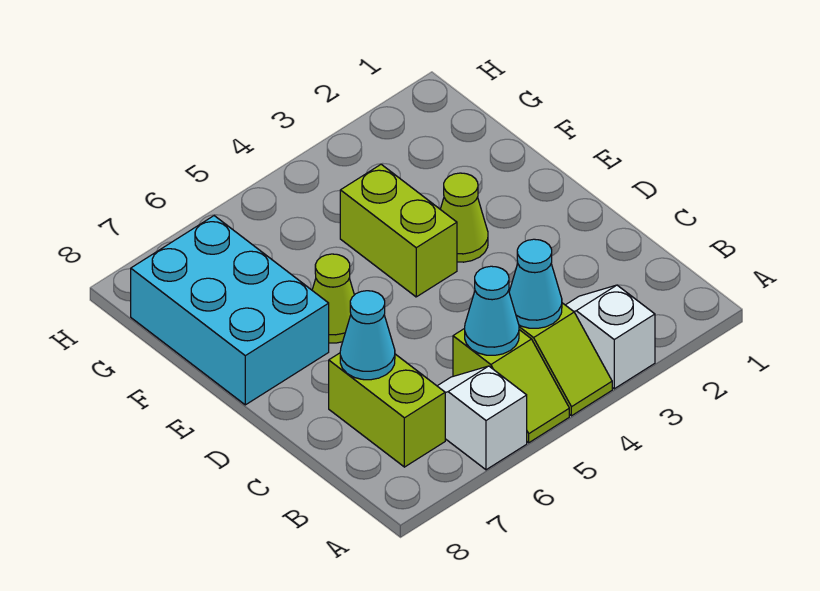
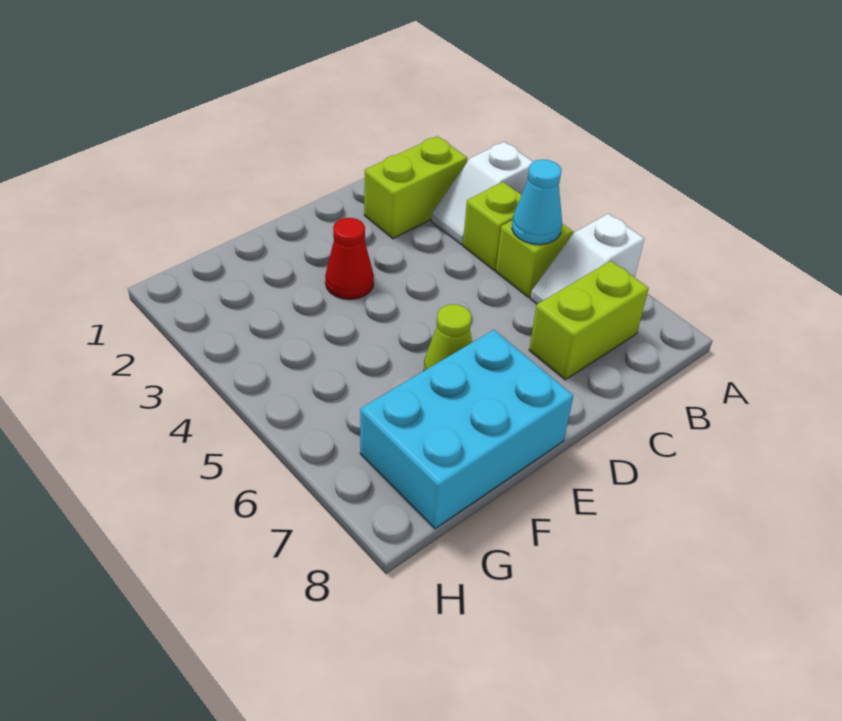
cyan 1x1 cone [509,239,562,328] -> none
cyan 1x1 cone [340,291,395,380] -> none
lime 1x1 cone [440,173,488,262] -> red 1x1 cone [325,218,374,300]
lime 1x2 brick [340,164,457,297] -> lime 1x2 brick moved to [364,136,467,239]

